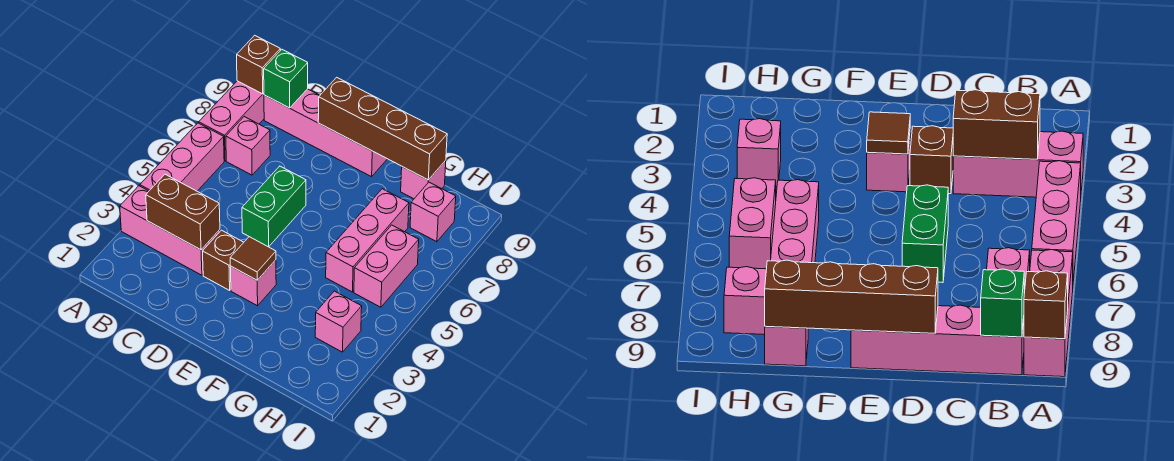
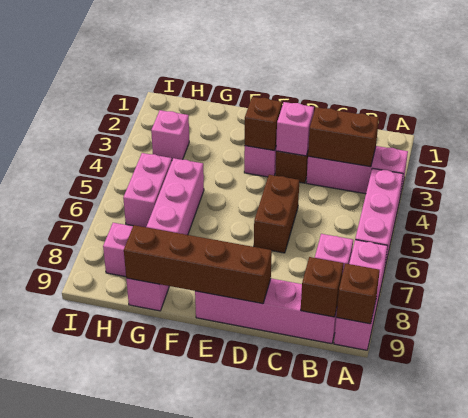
green 1x1 brick [264,49,308,108] -> brown 1x1 brick [301,257,343,317]
none -> pink 1x1 brick [276,102,314,156]
green 1x2 brick [242,166,306,247] -> brown 1x2 brick [254,175,299,253]
brown 1x1 tile [230,237,276,280] -> brown 1x1 brick [245,97,282,151]

